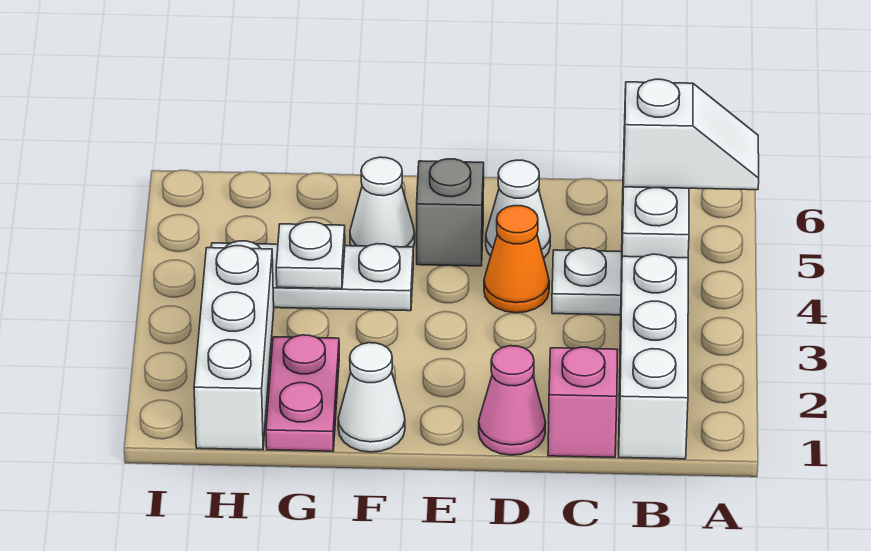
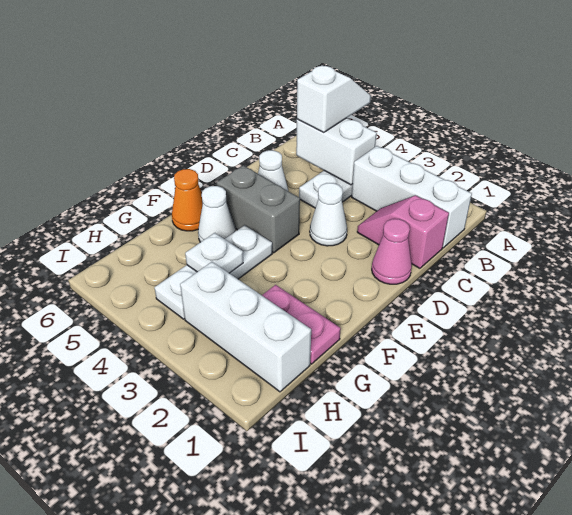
orange 1x1 cone [484,206,549,313] -> orange 1x1 cone moved to [172,169,203,231]
grey 1x1 brick [417,159,484,266] -> grey 1x2 brick [217,165,300,253]
white 1x1 cone [338,343,405,452] -> white 1x1 cone moved to [310,183,347,246]

